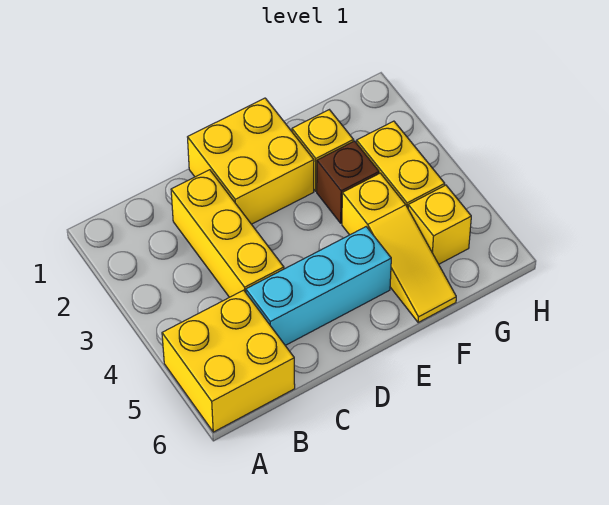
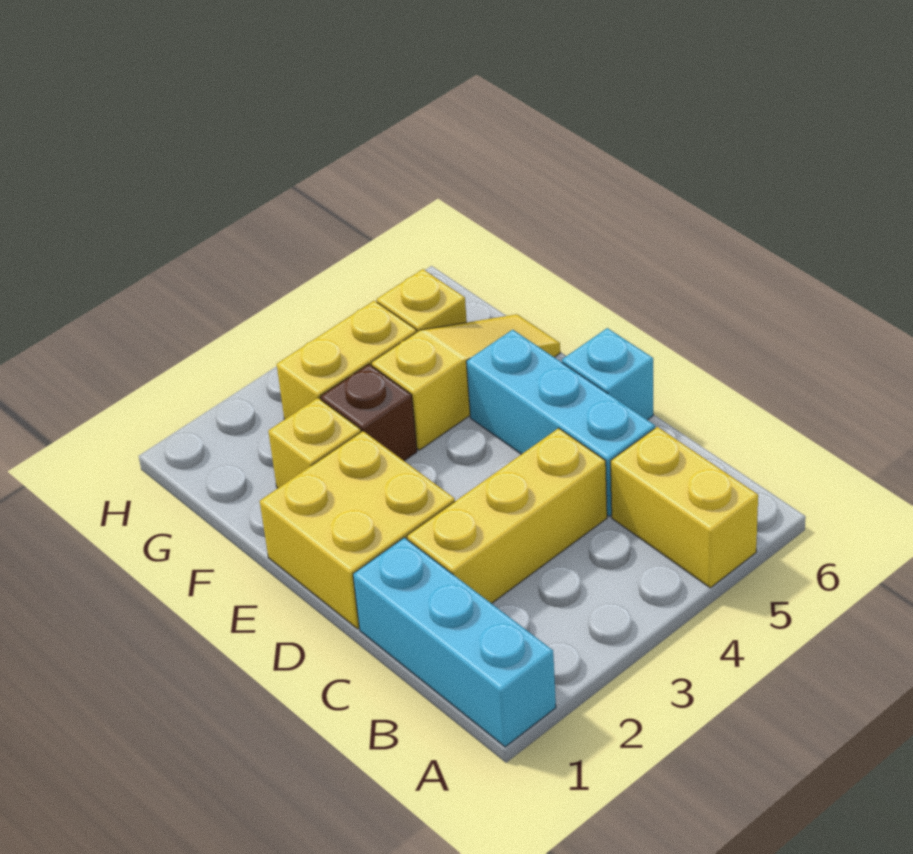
none -> cyan 1x3 brick [353,538,556,747]
yellow 2x2 brick [162,290,295,432] -> yellow 1x2 brick [611,427,758,588]
none -> cyan 1x1 brick [562,328,653,420]

